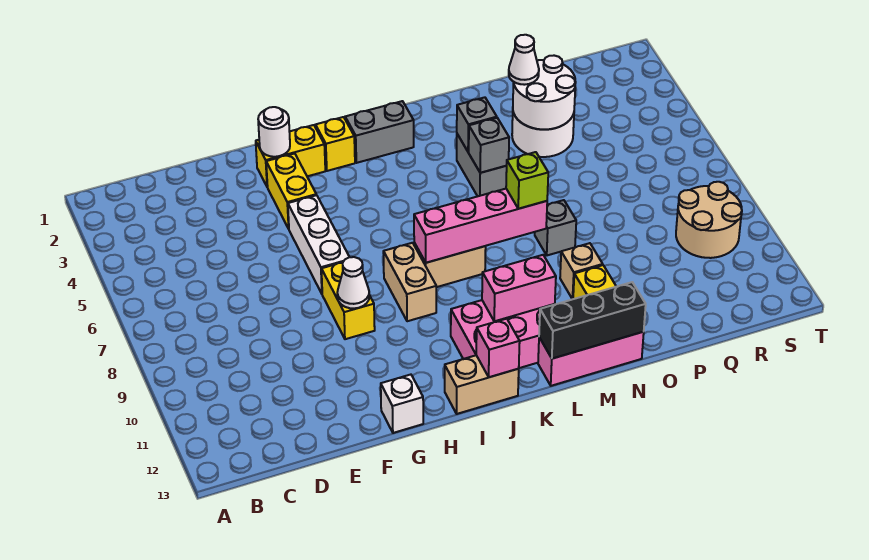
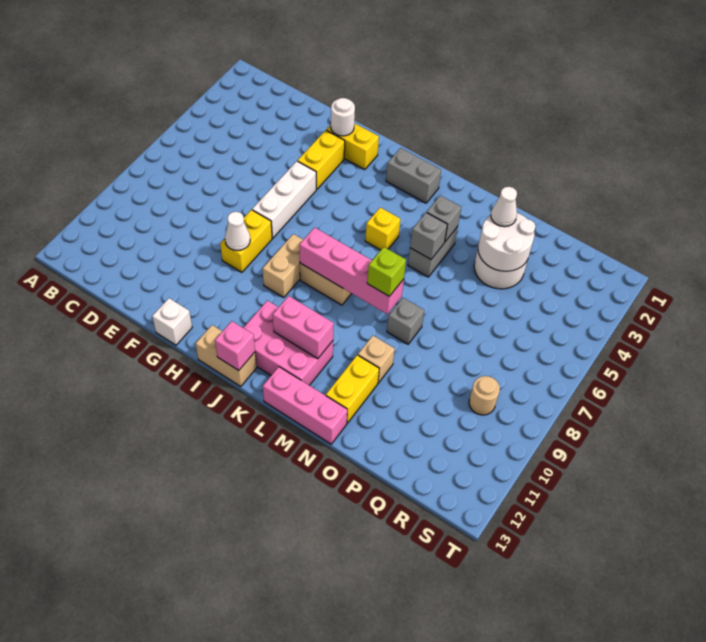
yellow 1x1 brick [315,117,355,171] -> yellow 1x1 brick moved to [365,208,400,250]
black 1x3 brick [539,282,646,359] -> none
tan 2x2 round brick [676,182,742,258] -> tan 1x1 round brick [469,376,500,415]

